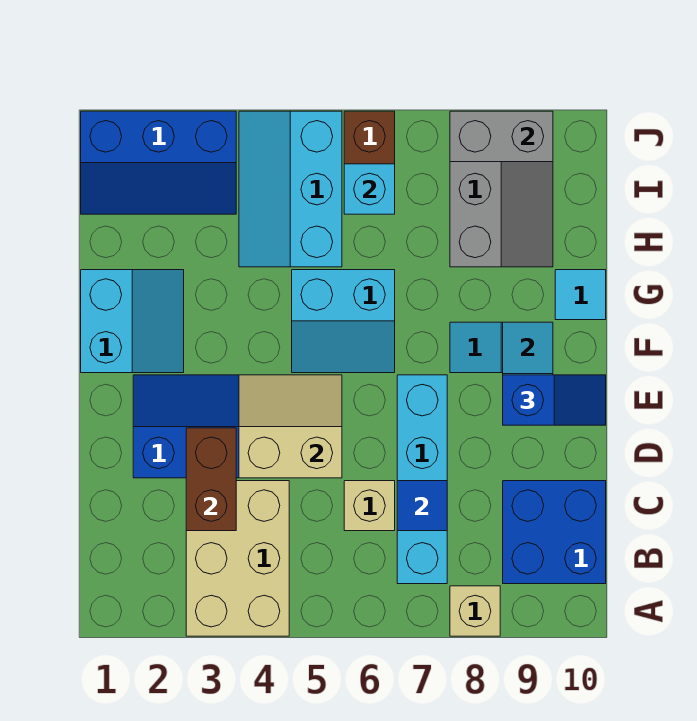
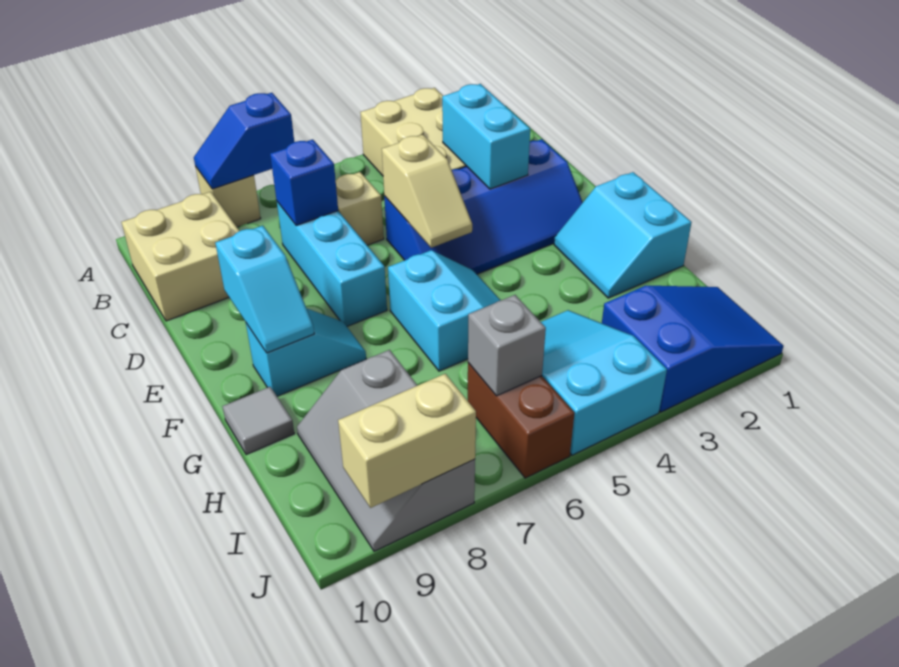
cyan 1x4 brick [397,375,447,584] -> cyan 1x3 brick [277,202,387,326]
blue 2x2 brick [503,481,606,584] -> tan 2x2 brick [122,192,239,321]
brown 1x2 brick [186,428,236,531] -> cyan 1x2 brick [442,84,530,189]
blue 1x1 tile [397,481,447,531] -> blue 1x1 brick [270,139,338,226]
tan 2x2 slope [239,375,342,478] -> tan 1x2 slope [382,135,472,248]
blue 1x2 slope [503,375,606,425] -> blue 1x2 slope moved to [194,93,294,189]
cyan 2x2 slope [292,270,395,373] -> cyan 2x2 slope turned to [388,250,501,371]
cyan 1x1 tile [555,270,606,320] -> grey 1x1 tile [222,387,294,455]
cyan 2x3 slope [239,111,342,267] -> cyan 2x3 slope turned to [541,310,667,455]
blue 2x3 slope [81,111,236,214] -> blue 2x3 slope turned to [602,286,783,412]
cyan 1x1 brick [344,164,395,214] -> grey 1x1 brick [468,295,546,396]
grey 1x2 brick [450,111,553,162] -> tan 1x2 brick [338,374,476,508]

